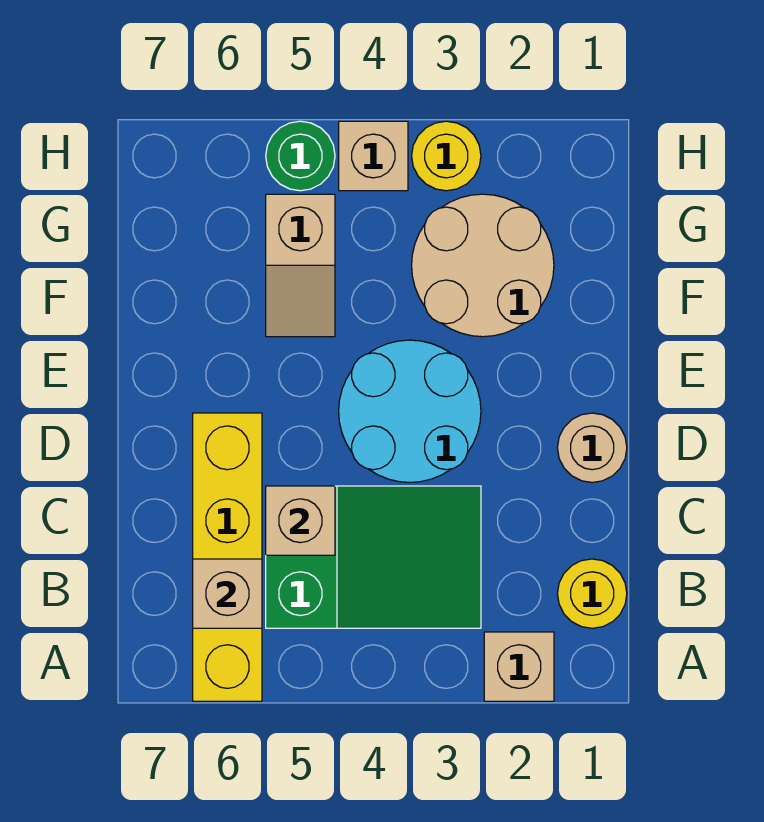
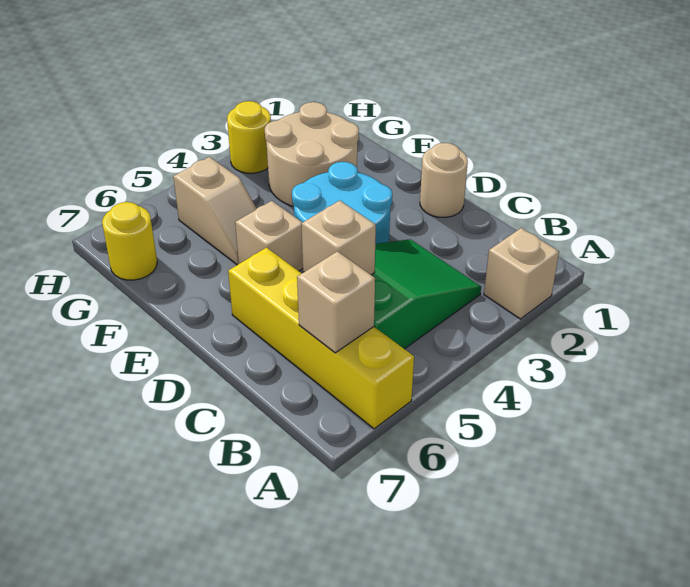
yellow 1x1 round brick [557,559,627,628] -> yellow 1x1 round brick moved to [102,202,157,280]
tan 1x1 brick [339,121,408,191] -> tan 1x1 brick moved to [235,201,303,271]
green 1x1 round brick [266,121,335,191] -> none

